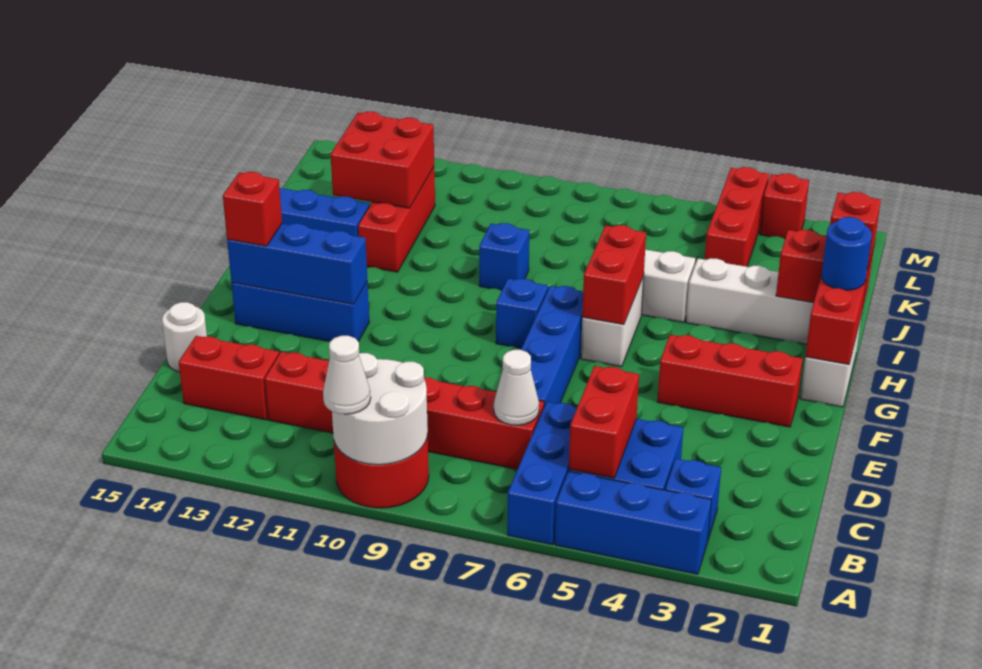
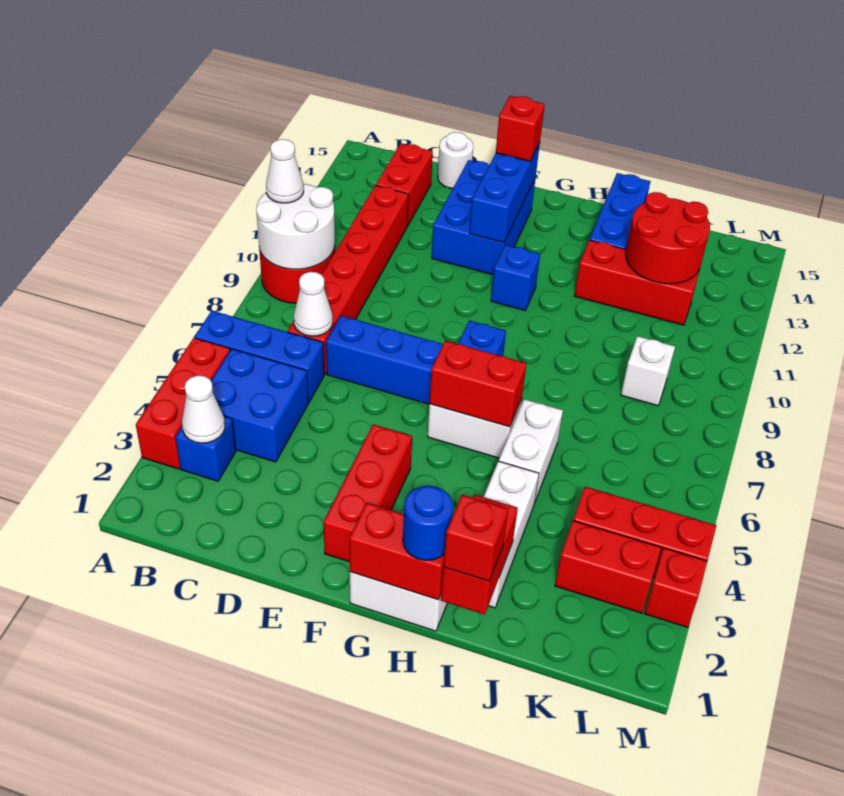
blue 1x3 brick [555,471,711,574] -> red 1x3 brick [136,338,230,469]
none -> white 1x1 cone [182,375,225,443]
red 1x2 brick [569,366,639,478] -> red 1x2 brick moved to [555,521,661,613]
blue 1x3 brick [231,281,369,342] -> blue 2x3 brick [432,160,536,275]
blue 1x1 brick [479,223,529,291] -> blue 1x1 brick moved to [491,245,540,311]
red 2x2 brick [331,112,434,208] -> red 2x2 round brick [626,192,710,284]
none -> white 1x1 brick [621,336,675,406]

